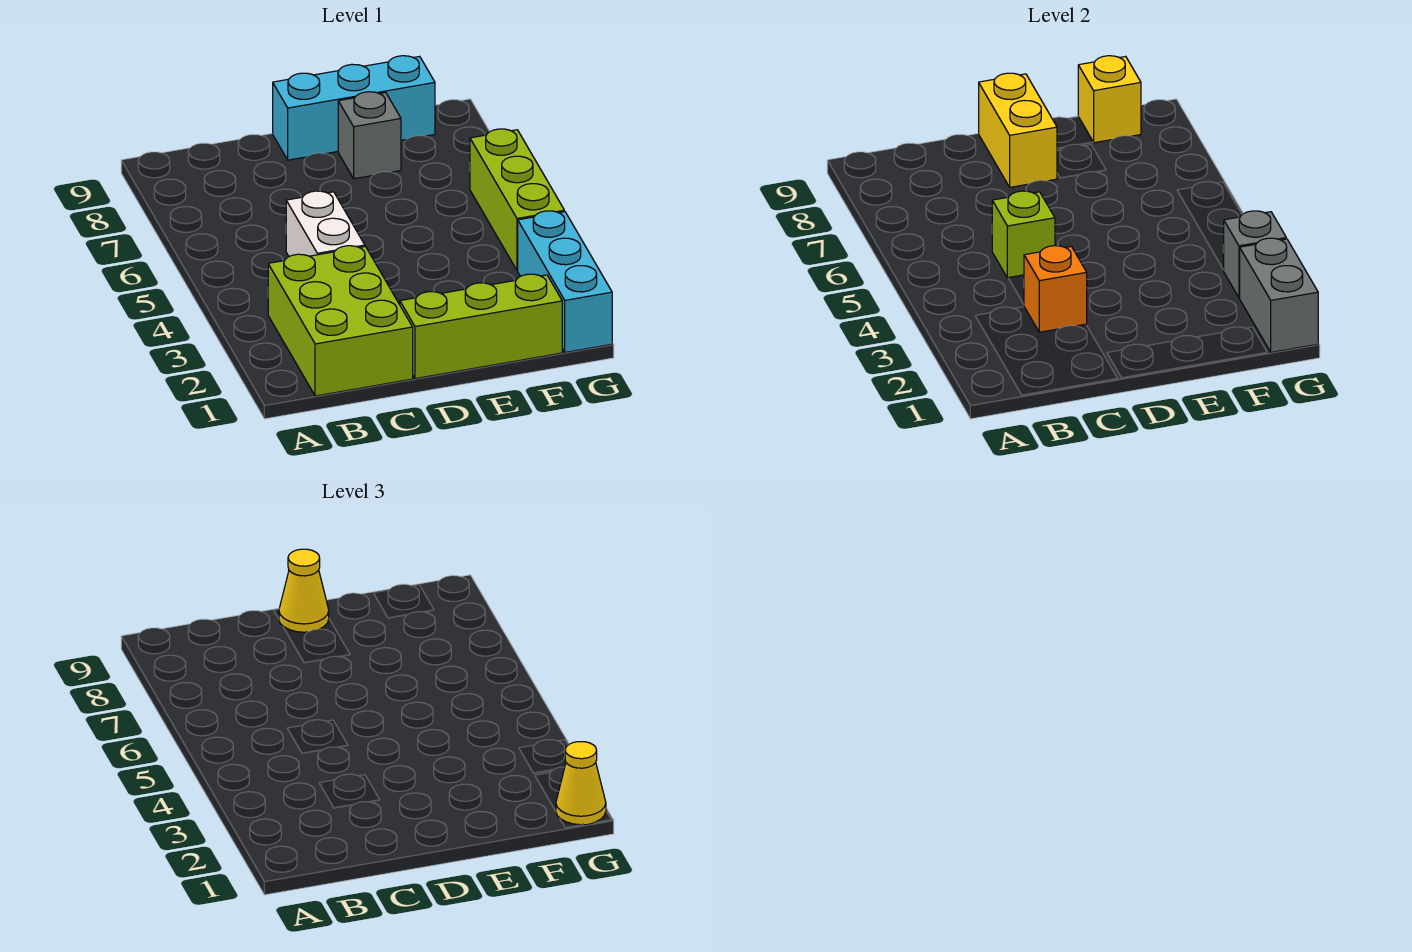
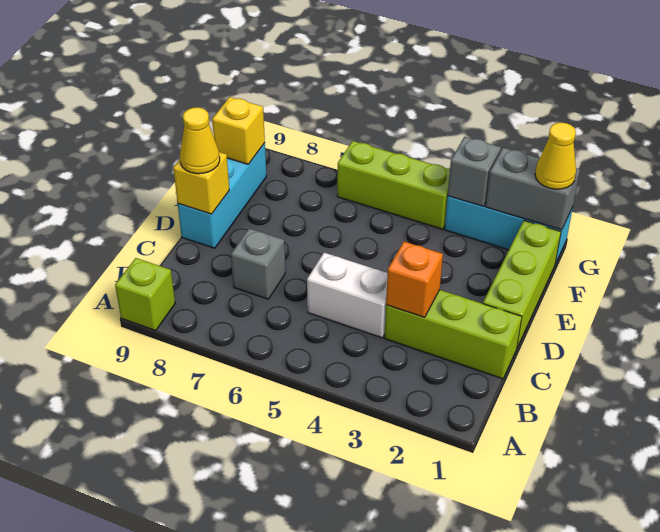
lime 2x3 brick [268,246,413,396] -> lime 1x3 brick [384,290,522,379]
lime 1x1 brick [992,191,1055,278] -> lime 1x1 brick moved to [115,258,175,330]
yellow 1x2 brick [979,73,1057,187] -> yellow 1x1 brick [173,152,229,214]
grey 1x1 brick [338,92,401,179] -> grey 1x1 brick moved to [231,228,285,299]

